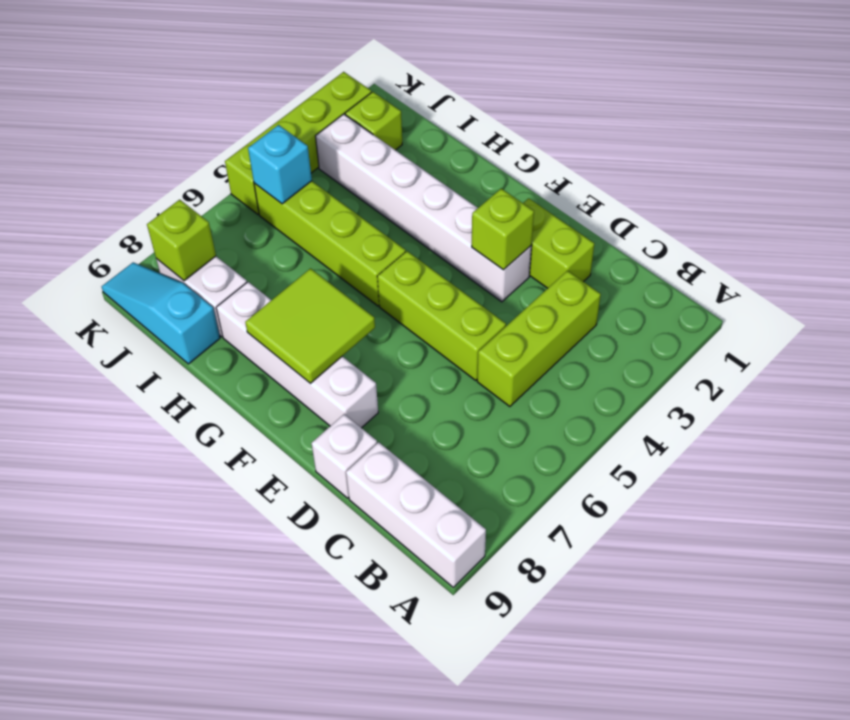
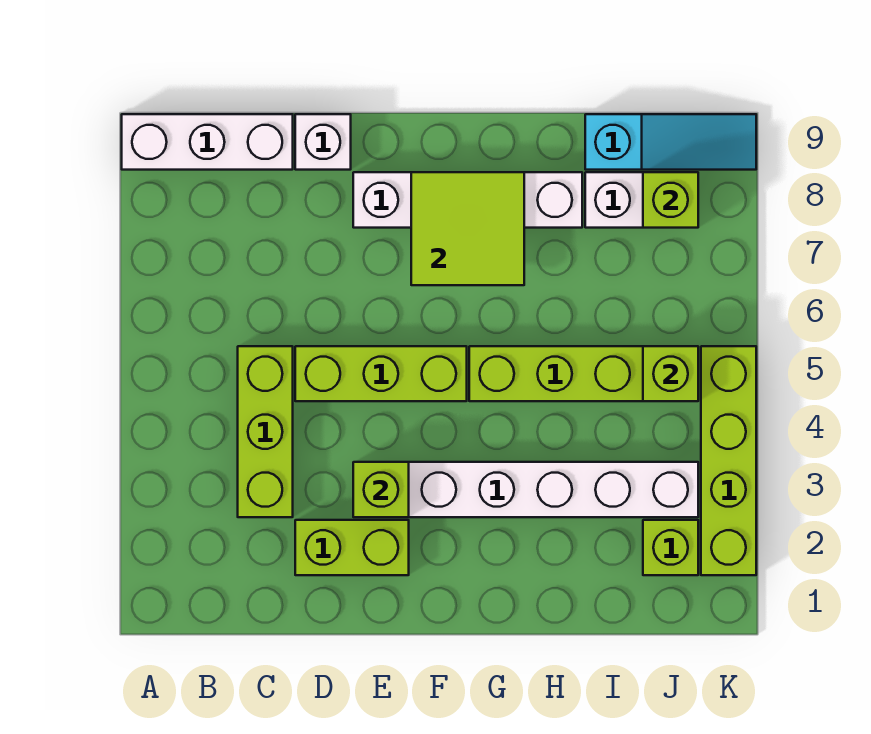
cyan 1x1 brick [248,125,312,204] -> lime 1x1 brick [643,346,698,401]

